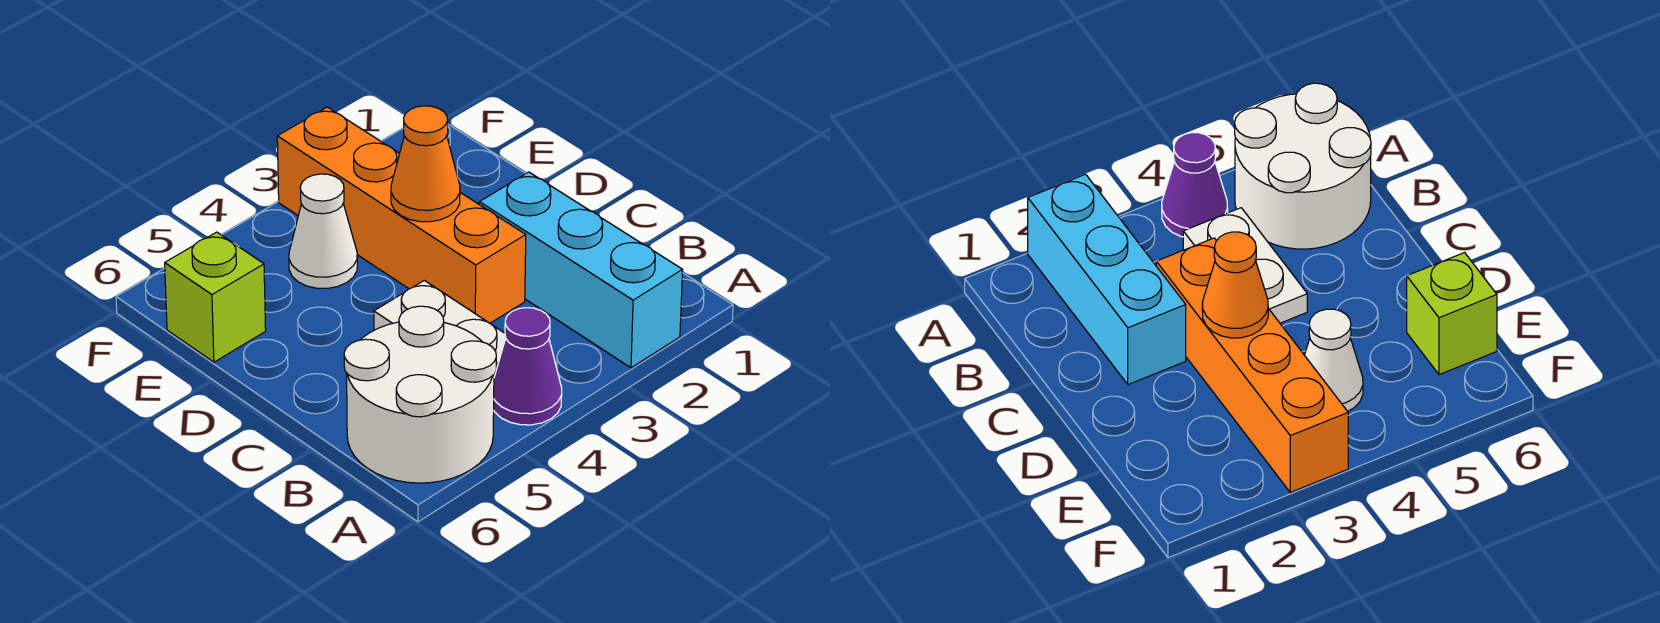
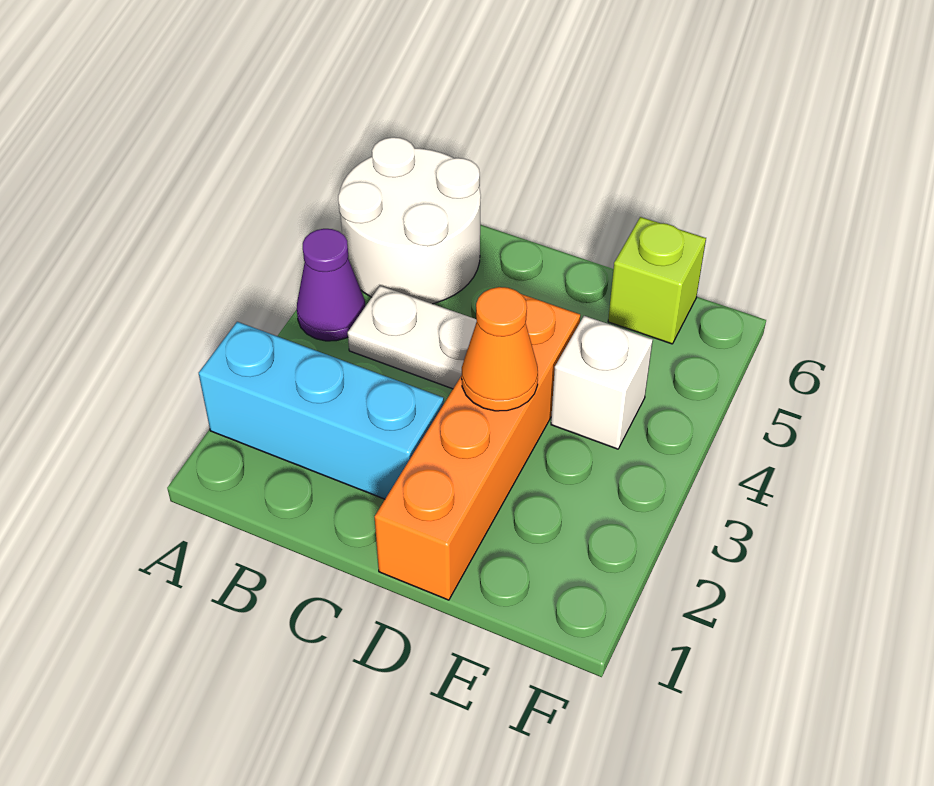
orange 1x4 brick [277,107,526,323] -> orange 1x4 brick turned to [375,294,580,600]
white 1x1 cone [289,174,357,288] -> white 1x1 brick [551,316,653,449]

